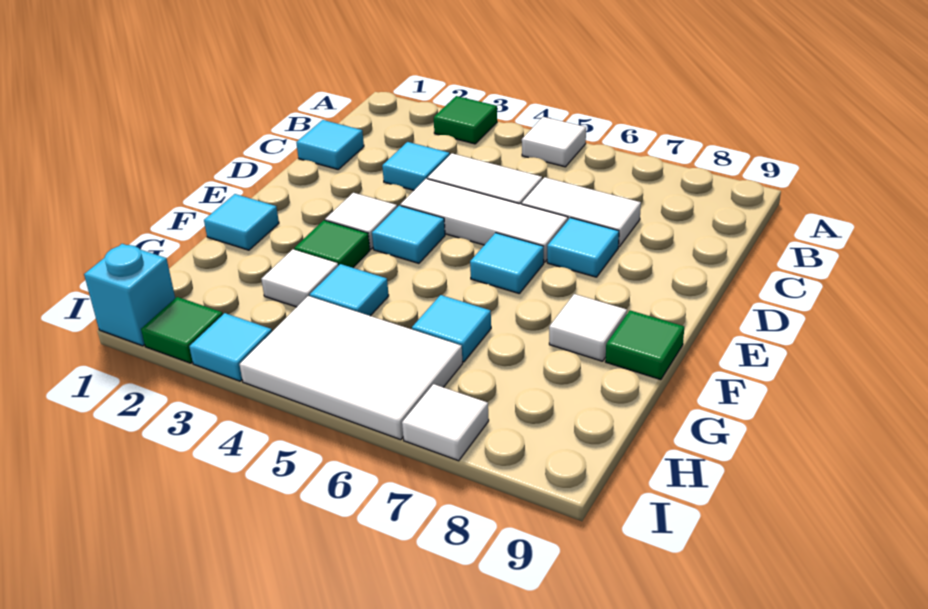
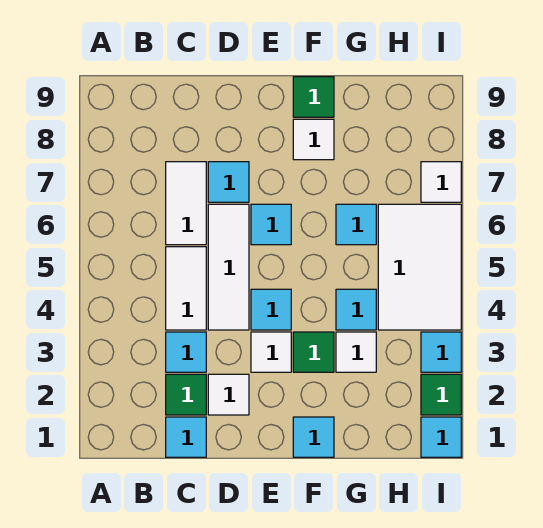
green 1x1 tile [434,96,497,144] -> green 1x1 tile moved to [166,374,206,415]
white 1x1 tile [522,117,586,167] -> white 1x1 tile moved to [208,374,249,415]
cyan 1x1 brick [84,244,175,346] -> cyan 1x1 tile [421,417,461,457]

